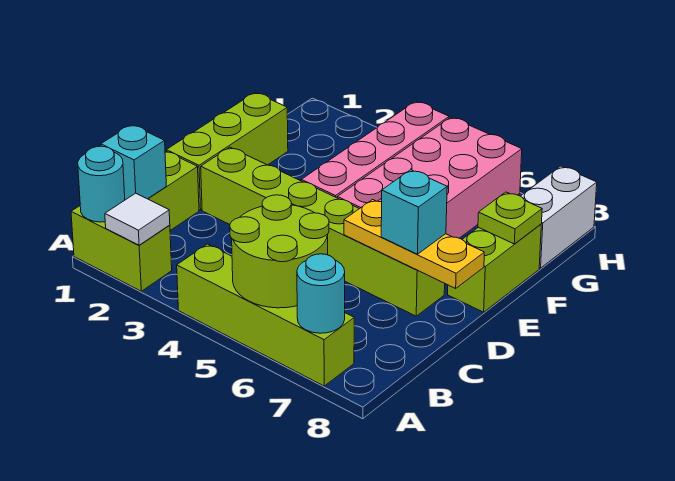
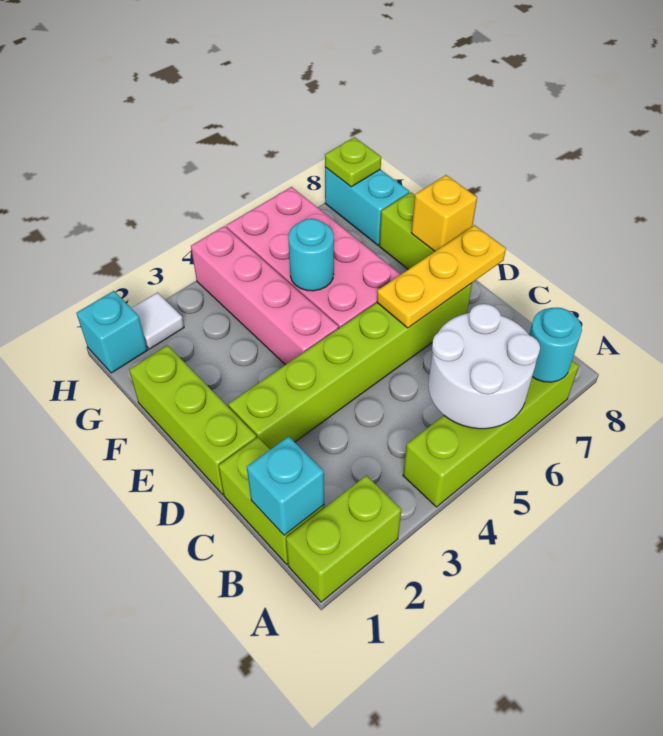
cyan 1x1 round brick [78,146,125,222] -> cyan 1x1 round brick moved to [288,219,334,291]
white 1x1 tile [105,193,170,245] -> white 1x1 tile moved to [131,293,184,349]
lime 2x2 round brick [230,195,329,308] -> white 2x2 round brick [428,304,540,429]
cyan 1x1 brick [381,170,447,254] -> cyan 1x1 brick moved to [77,291,147,373]
none -> yellow 1x1 brick [412,175,477,251]
lime 1x1 plate [478,192,542,244] -> lime 1x1 plate moved to [325,137,381,187]
white 1x2 brick [521,166,597,268] -> cyan 1x2 brick [325,167,409,245]

